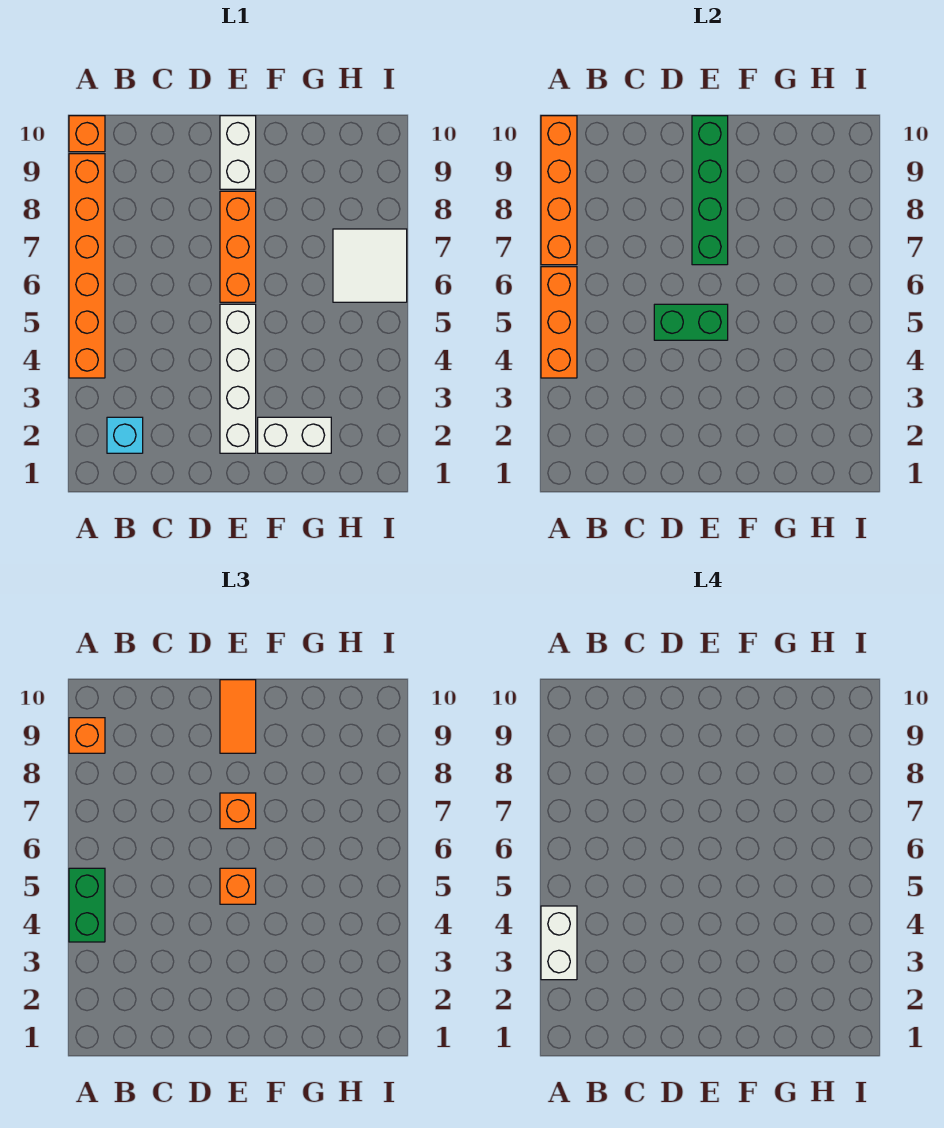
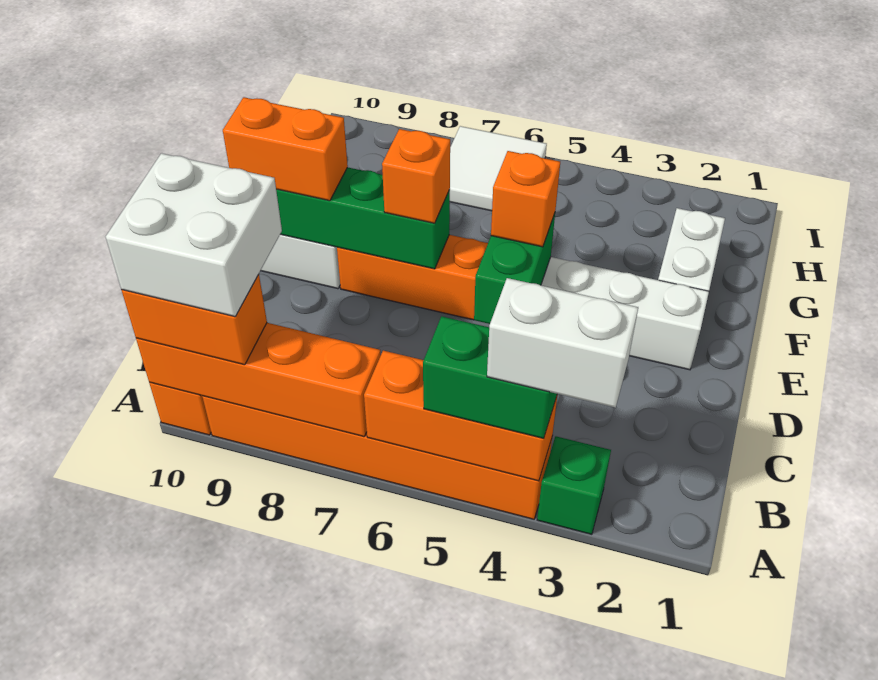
none -> green 1x1 brick [537,436,611,534]
orange 1x1 brick [69,718,105,753] -> orange 1x2 brick [122,275,267,365]
none -> white 2x2 brick [106,153,282,317]
cyan 1x1 brick [107,417,143,453] -> none
orange 1x2 tile [220,680,256,753] -> orange 1x2 brick [223,97,348,201]

